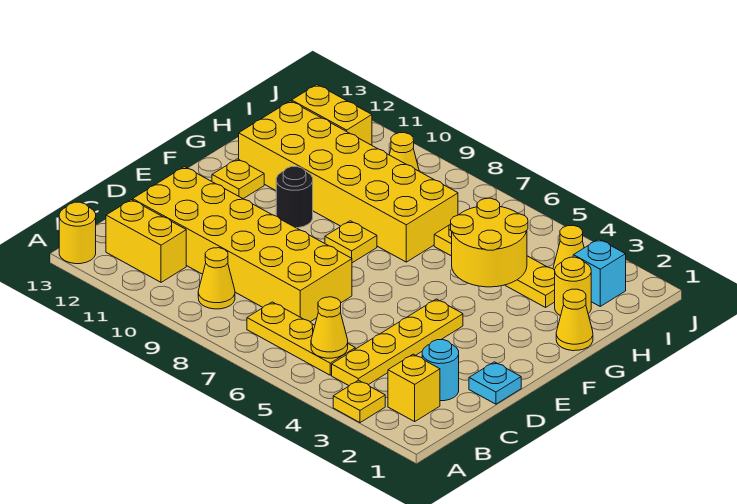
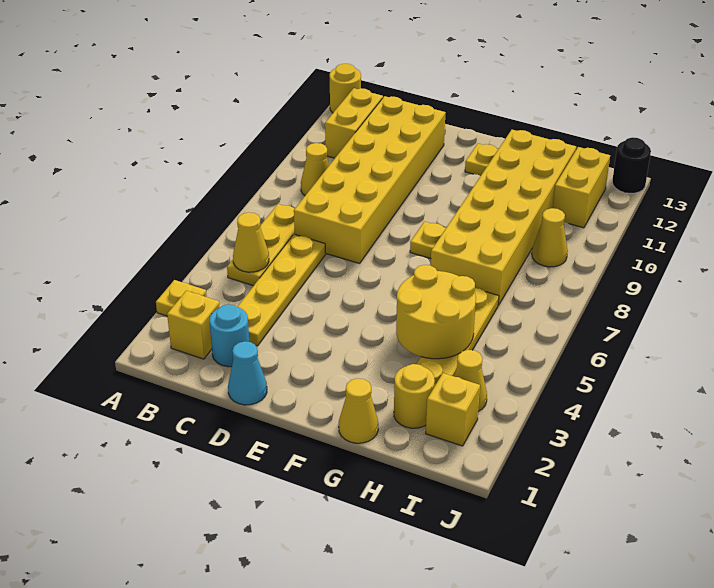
yellow 1x4 plate [332,299,463,386] -> yellow 1x4 plate turned to [237,234,326,346]
cyan 1x1 plate [469,362,521,404] -> cyan 1x1 cone [228,341,267,405]
black 1x1 round brick [276,167,313,228] -> black 1x1 round brick moved to [612,137,651,193]
cyan 1x1 brick [573,239,626,306] -> yellow 1x1 brick [426,373,480,446]

